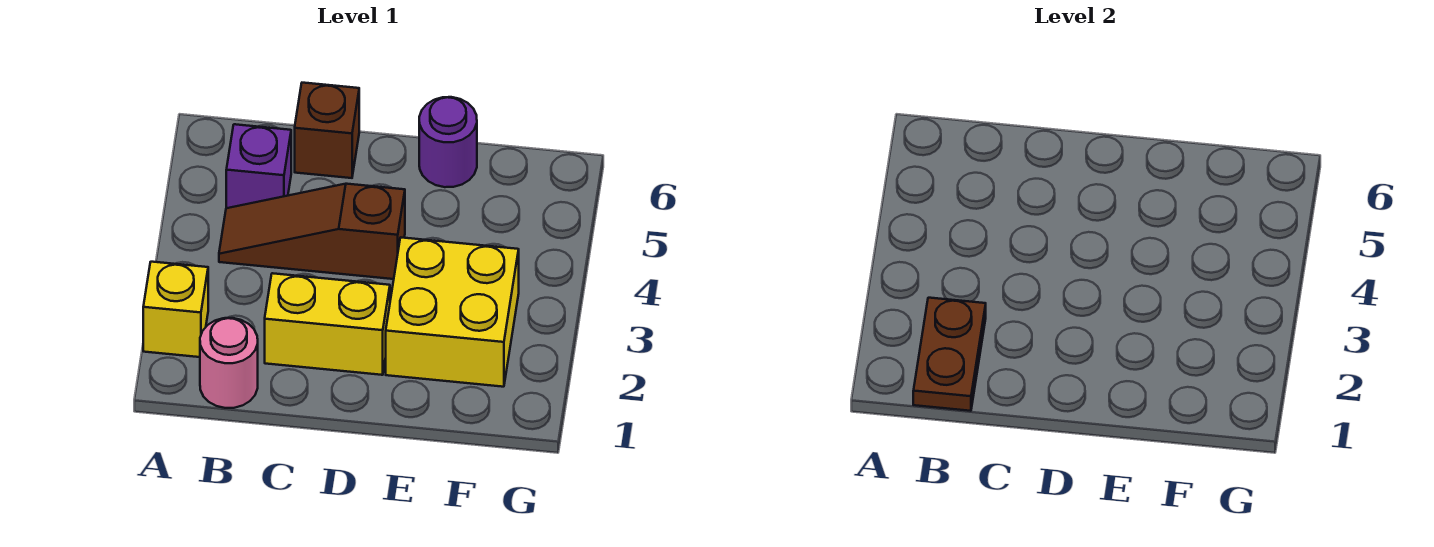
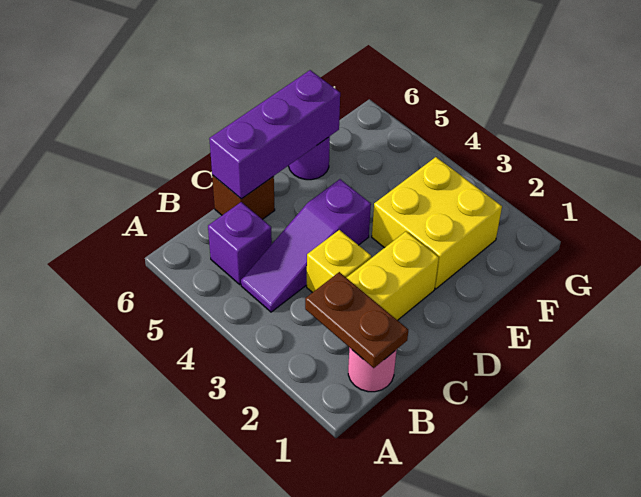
yellow 1x1 brick [143,262,208,357] -> yellow 1x1 brick moved to [307,230,371,293]
brown 1x3 slope [219,184,405,279] -> purple 1x3 slope [241,179,371,312]
none -> purple 1x3 brick [209,70,340,199]

